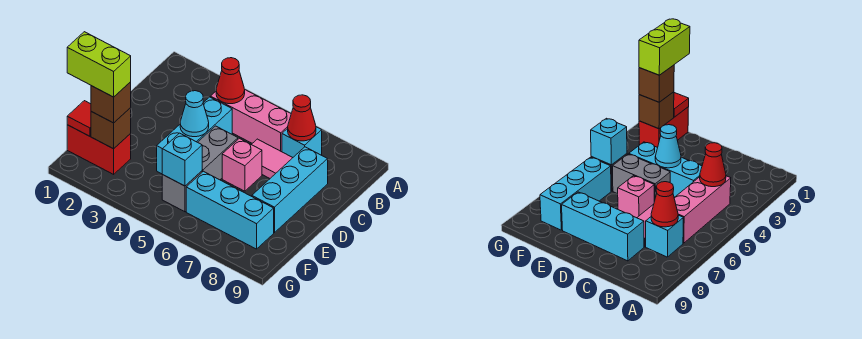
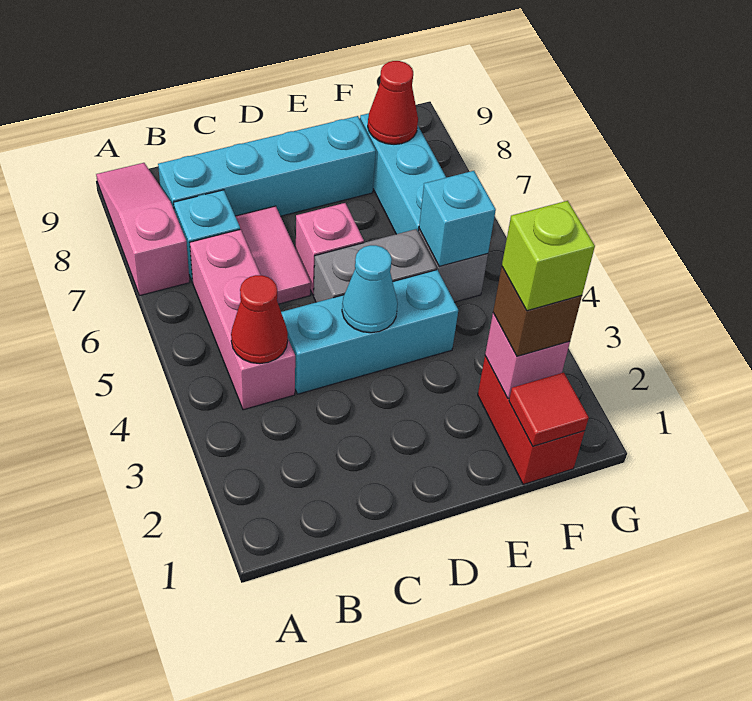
none -> pink 1x3 slope [96,163,190,296]
red 1x1 cone [288,95,316,141] -> red 1x1 cone moved to [368,61,418,144]
cyan 1x3 brick [252,147,328,233] -> cyan 1x4 brick [158,116,376,216]
lime 1x2 brick [67,32,131,97] -> lime 1x1 brick [502,201,595,311]
brown 1x1 brick [91,108,131,149] -> pink 1x1 brick [485,313,570,398]

